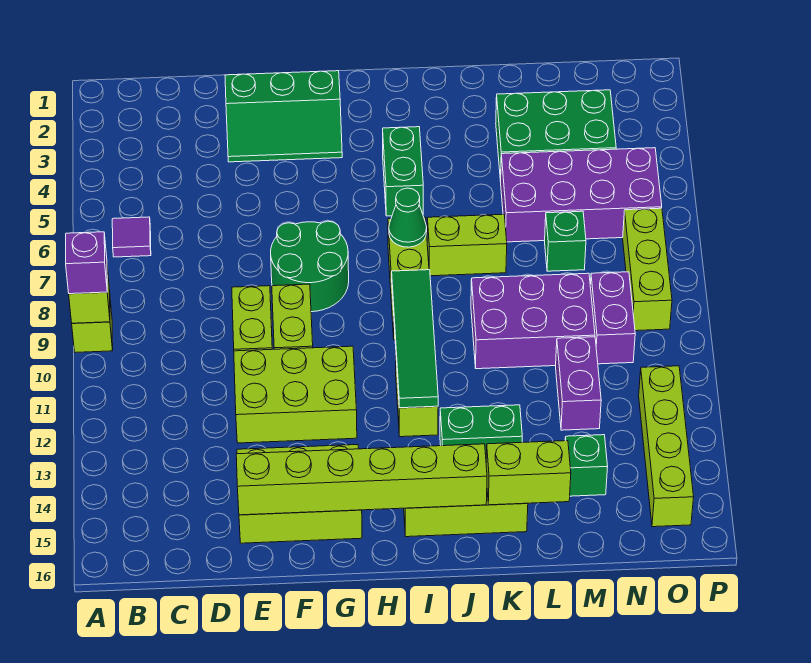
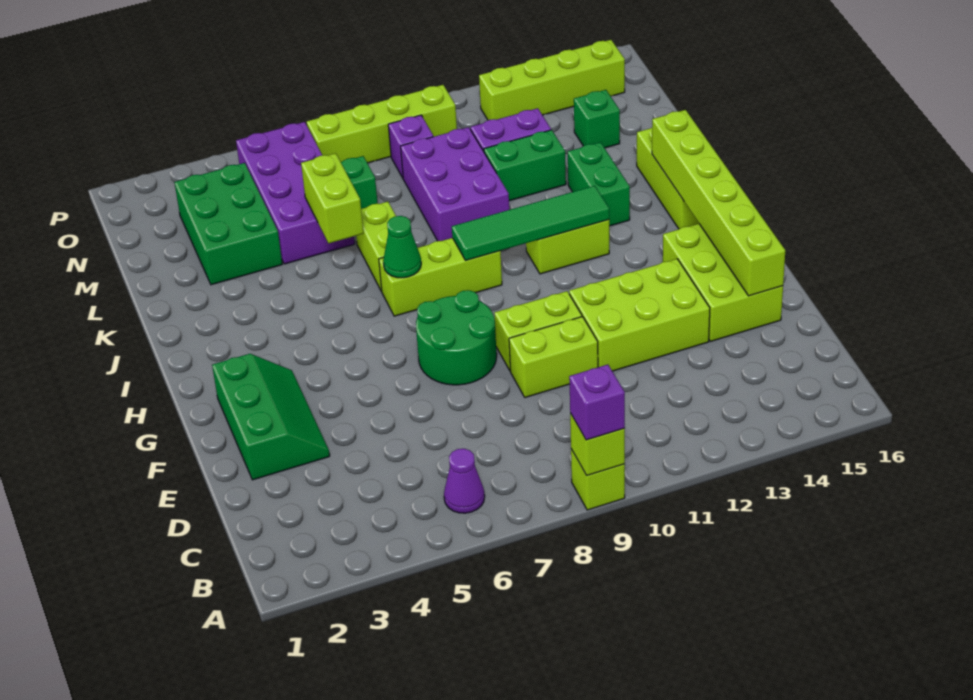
purple 1x1 tile [112,217,151,257] -> purple 1x1 cone [444,449,485,513]
lime 2x3 brick [234,346,357,443] -> lime 2x3 brick turned to [569,259,710,371]
green 1x2 brick [383,127,423,216] -> green 1x2 brick moved to [484,130,566,201]
lime 1x2 brick [486,441,571,505] -> lime 1x2 brick moved to [301,153,364,243]
purple 1x2 brick [590,272,635,364] -> purple 1x1 brick [388,115,433,178]
lime 1x3 brick [623,208,672,331] -> lime 1x4 brick [307,85,457,163]

